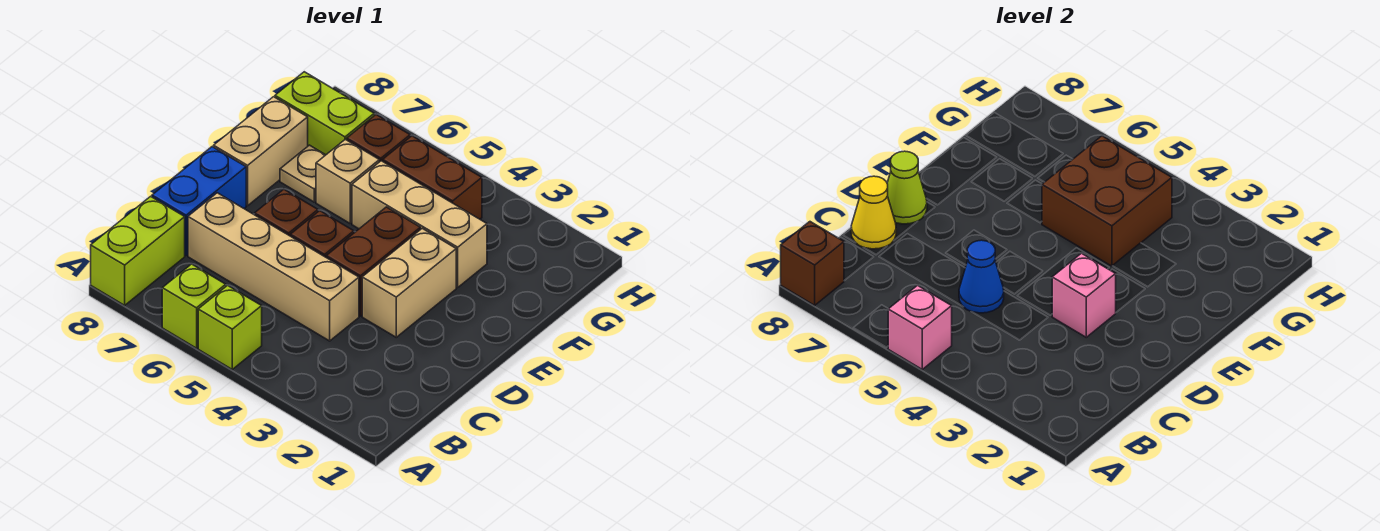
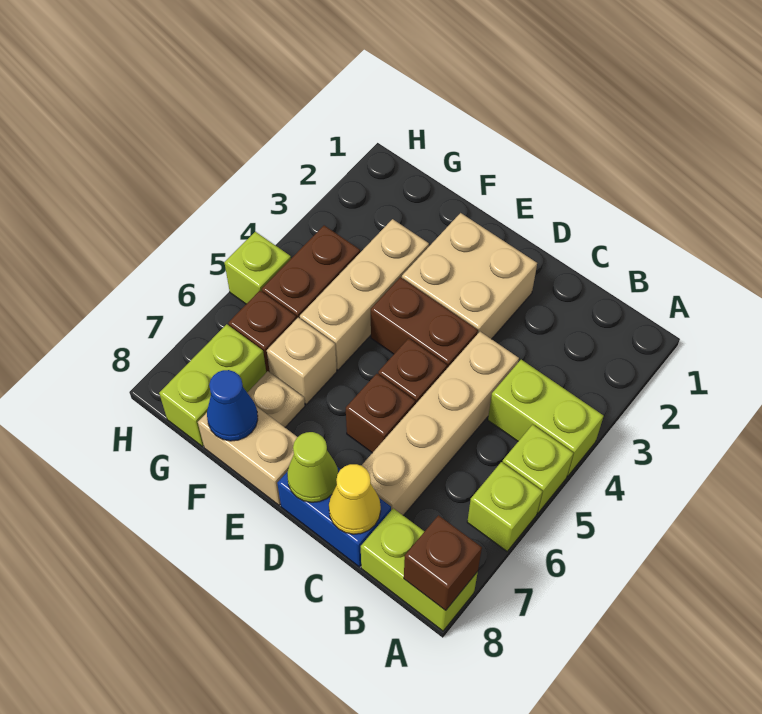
none -> lime 1x2 brick [488,360,604,476]
pink 1x1 brick [888,285,952,369] -> none
blue 1x1 cone [959,240,1004,313] -> blue 1x1 cone moved to [207,370,258,441]
tan 1x2 brick [362,228,456,337] -> tan 2x2 brick [402,213,537,339]
pink 1x1 brick [1052,253,1116,337] -> none
brown 2x2 brick [1042,136,1172,266] -> none
none -> lime 1x1 brick [224,232,291,304]

